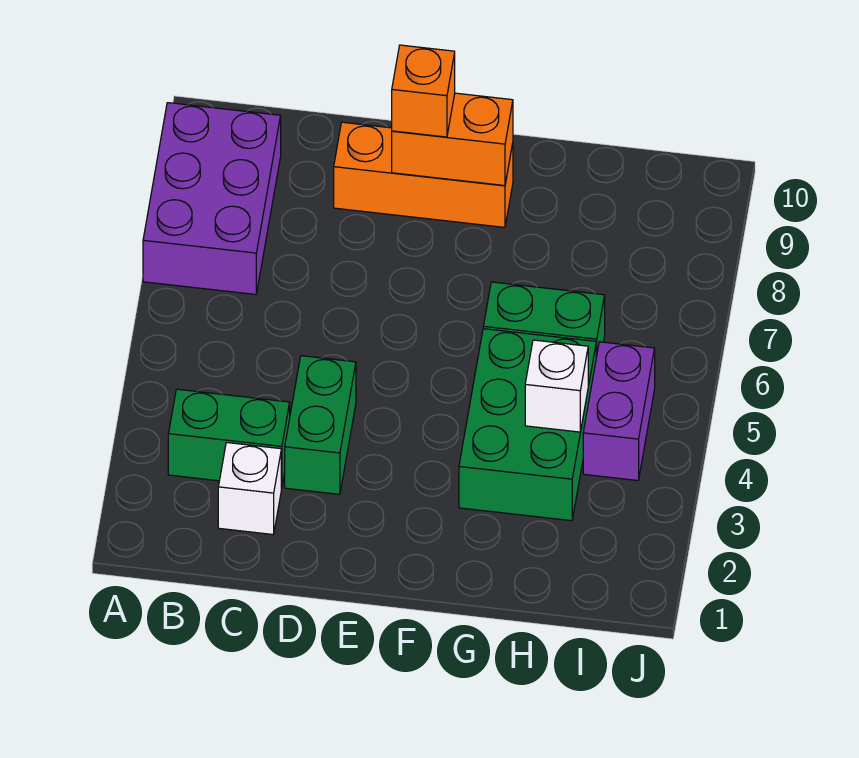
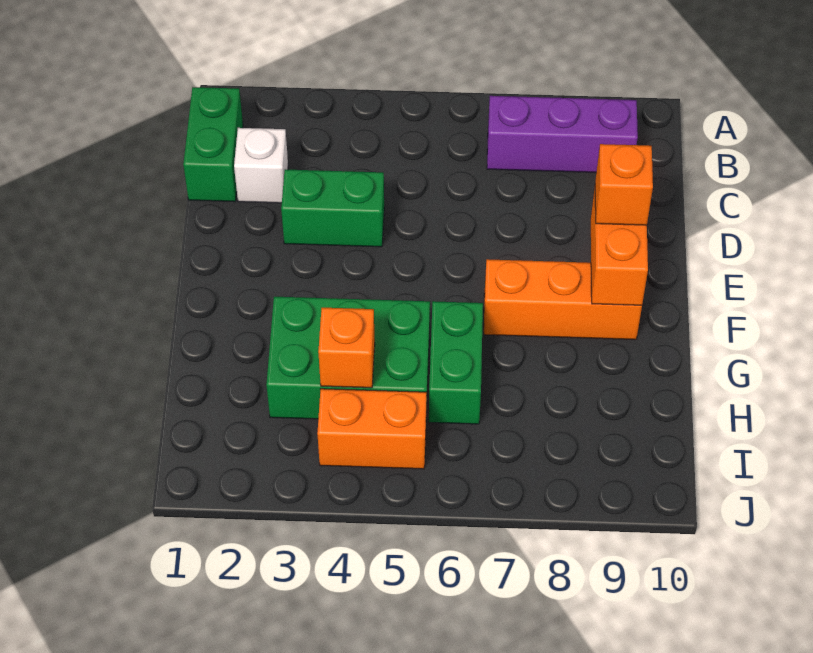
purple 2x3 brick [143,103,281,295] -> purple 1x3 brick [487,96,638,172]
green 1x2 brick [168,389,290,488] -> green 1x2 brick moved to [183,87,243,202]
orange 1x3 brick [334,122,513,227] -> orange 1x3 brick turned to [484,259,642,340]
white 1x1 brick [525,340,588,432] -> orange 1x1 brick [318,308,375,388]
purple 1x2 brick [583,342,655,480] -> orange 1x2 brick [317,389,427,469]

